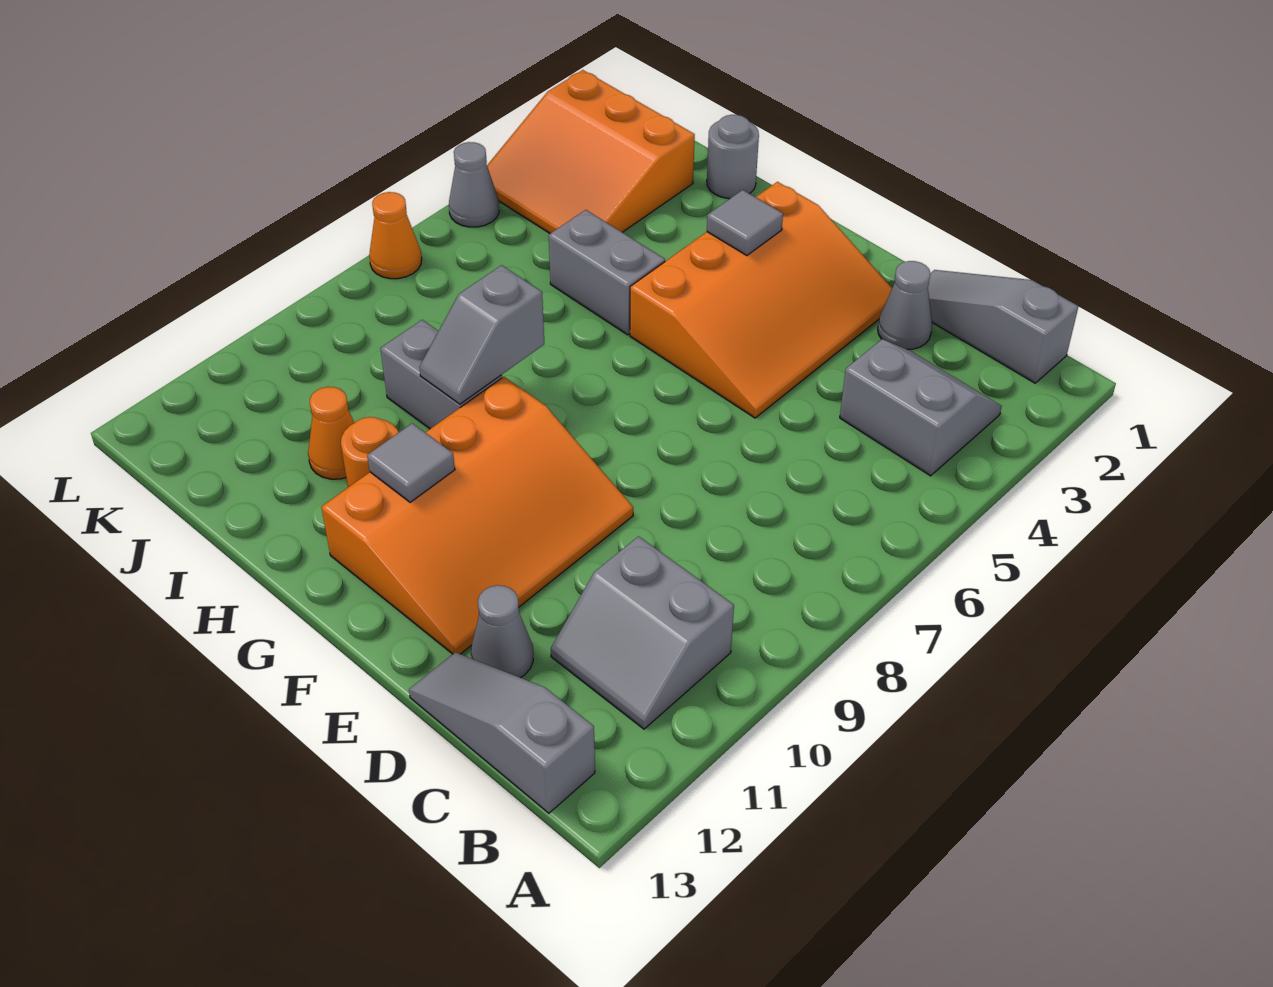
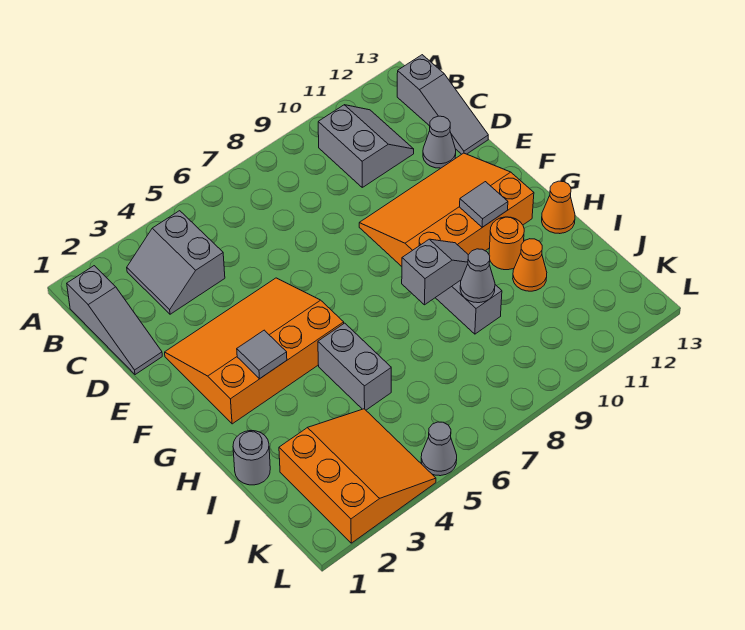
grey 1x1 cone [878,261,932,349] -> grey 1x1 cone moved to [460,249,495,303]
orange 1x1 cone [369,192,422,279] -> orange 1x1 cone moved to [542,181,575,234]

